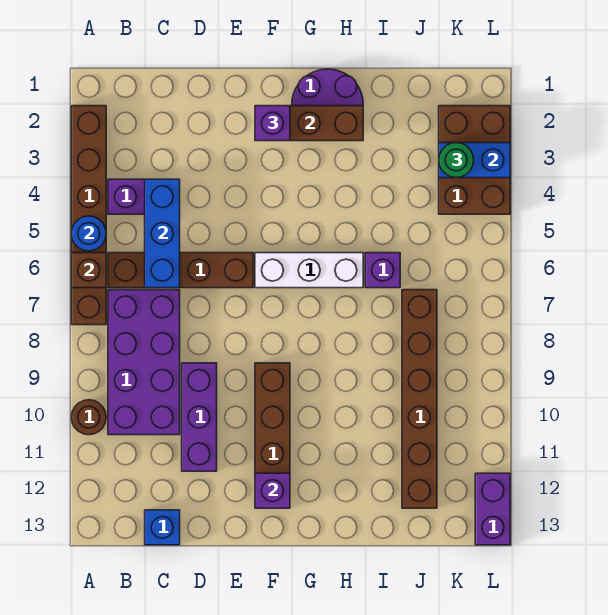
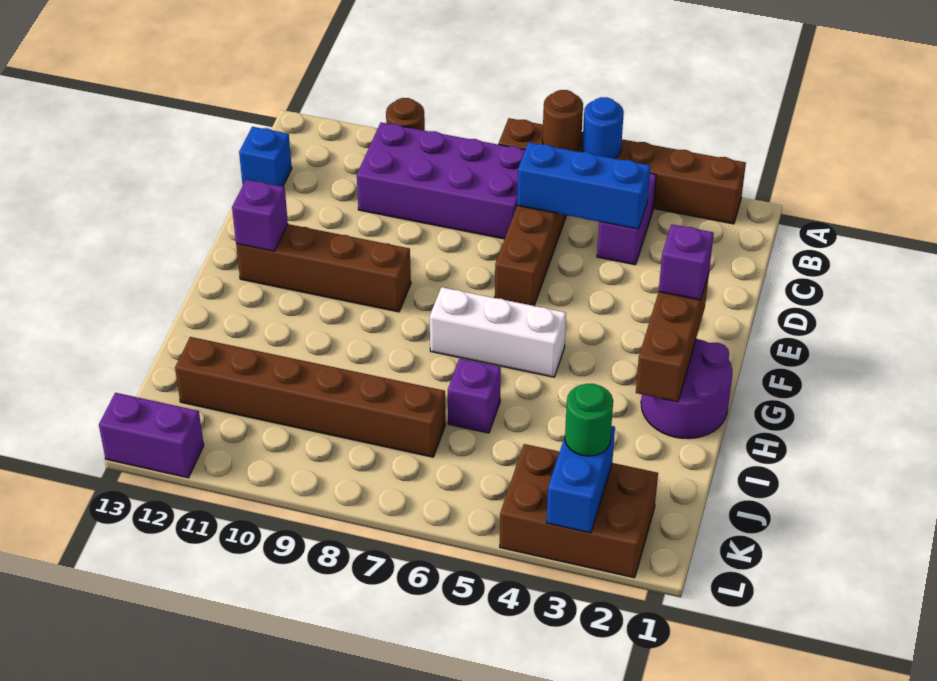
brown 1x1 brick [71,253,106,288] -> brown 1x1 round brick [542,90,583,151]
purple 1x3 brick [182,363,217,471] -> none
white 1x3 brick [255,253,363,288] -> white 1x3 brick turned to [430,287,566,377]

